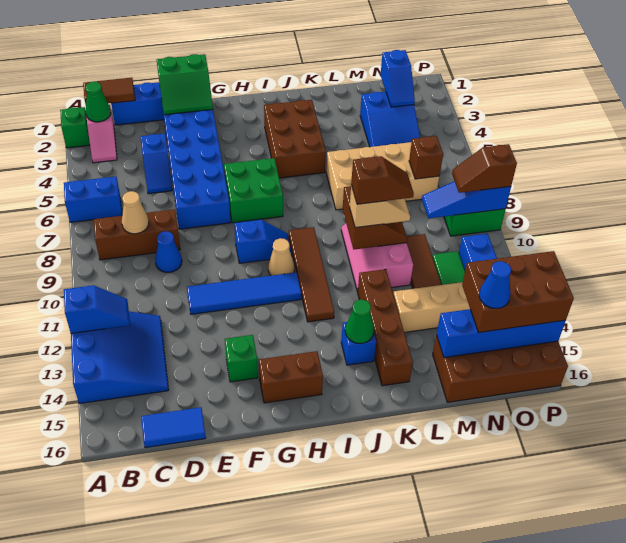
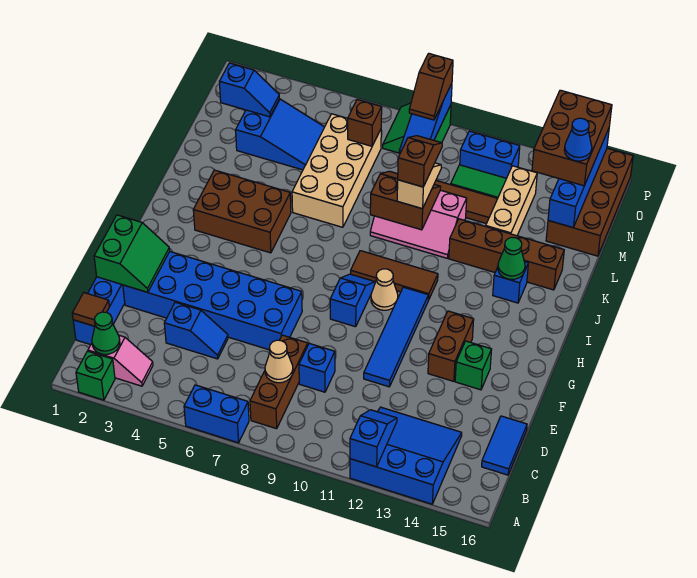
blue 1x2 brick [64,177,122,222] -> blue 1x2 brick turned to [184,385,249,443]
brown 1x2 tile [83,78,135,104] -> brown 1x1 tile [72,293,109,326]
blue 1x1 cone [155,231,182,272] -> blue 1x1 brick [299,343,335,392]
green 2x2 brick [224,158,283,223] -> none
brown 1x2 brick [259,351,323,403] -> brown 1x2 brick moved to [428,311,474,381]
brown 1x4 tile [289,227,334,322] -> brown 1x3 tile [351,251,438,300]

